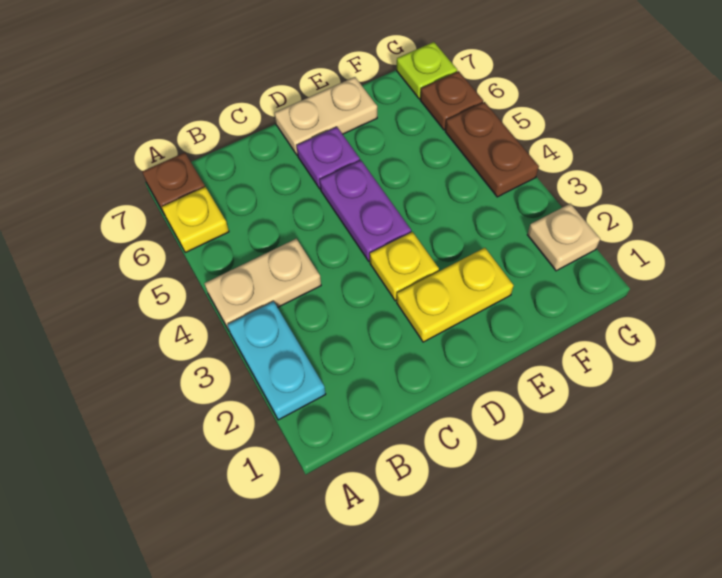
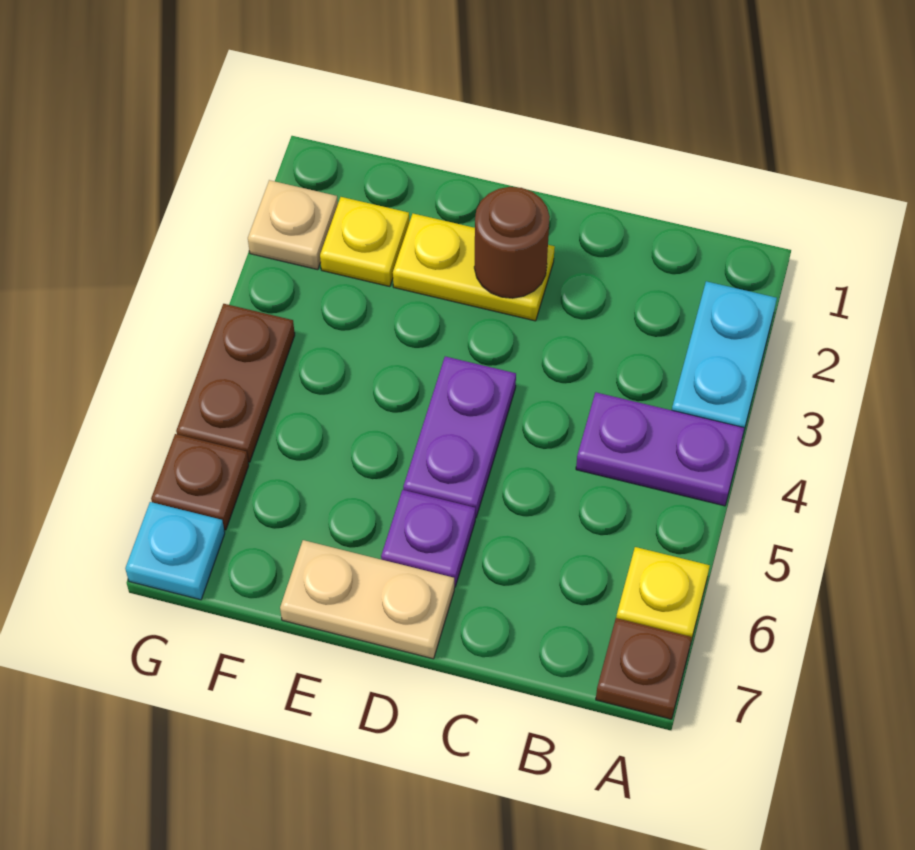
tan 1x2 plate [204,239,321,330] -> purple 1x2 plate [576,392,744,506]
none -> brown 1x1 round brick [474,187,550,298]
yellow 1x1 plate [370,232,439,301] -> yellow 1x1 plate moved to [320,197,409,287]
lime 1x1 plate [397,42,457,99] -> cyan 1x1 plate [125,502,225,600]

